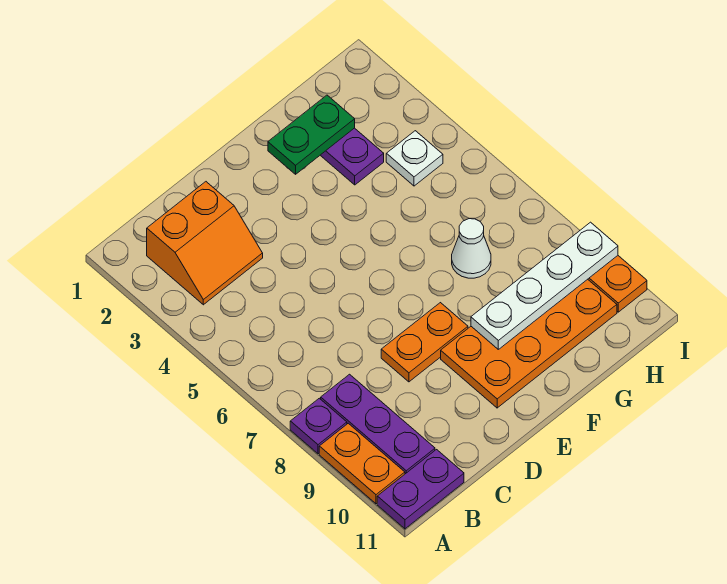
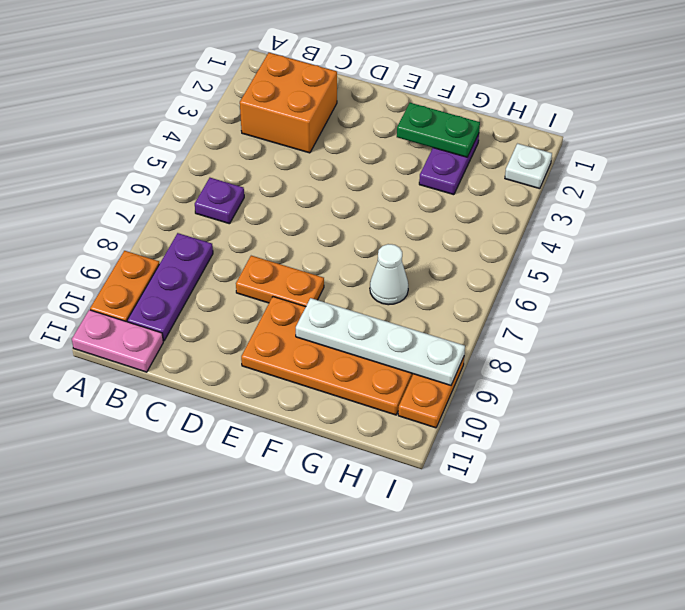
purple 1x1 plate [290,398,347,454] -> purple 1x1 plate moved to [195,178,244,224]
purple 1x2 plate [377,450,464,529] -> pink 1x2 plate [72,310,163,372]
orange 2x2 slope [147,182,263,305] -> orange 2x2 brick [240,53,337,153]
white 1x1 plate [386,131,443,186] -> white 1x1 plate moved to [505,144,552,189]

